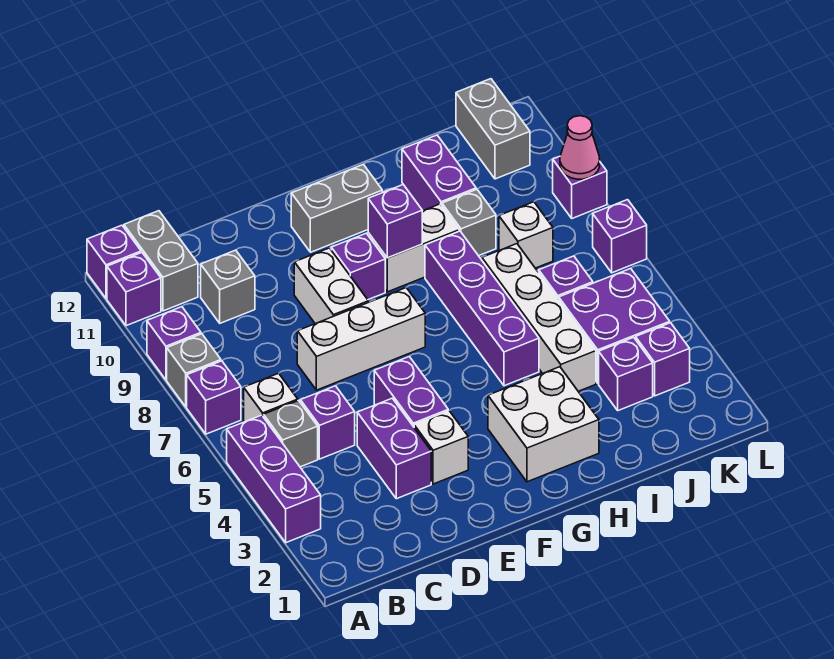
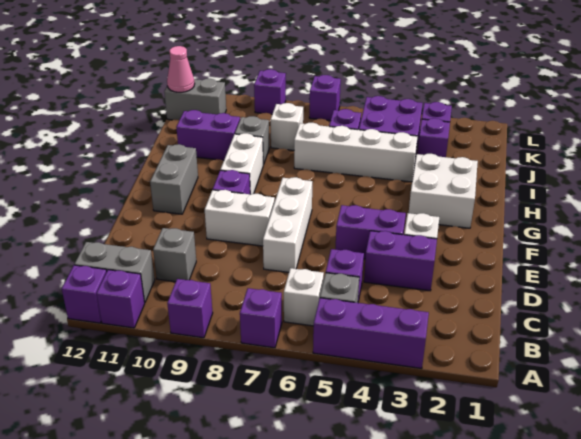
grey 1x1 brick [167,334,221,407] -> none
purple 1x1 brick [368,185,422,258] -> none
purple 1x4 brick [425,231,539,386] -> none
pink 1x1 cone [560,116,600,179] -> pink 1x1 cone moved to [167,46,195,92]

